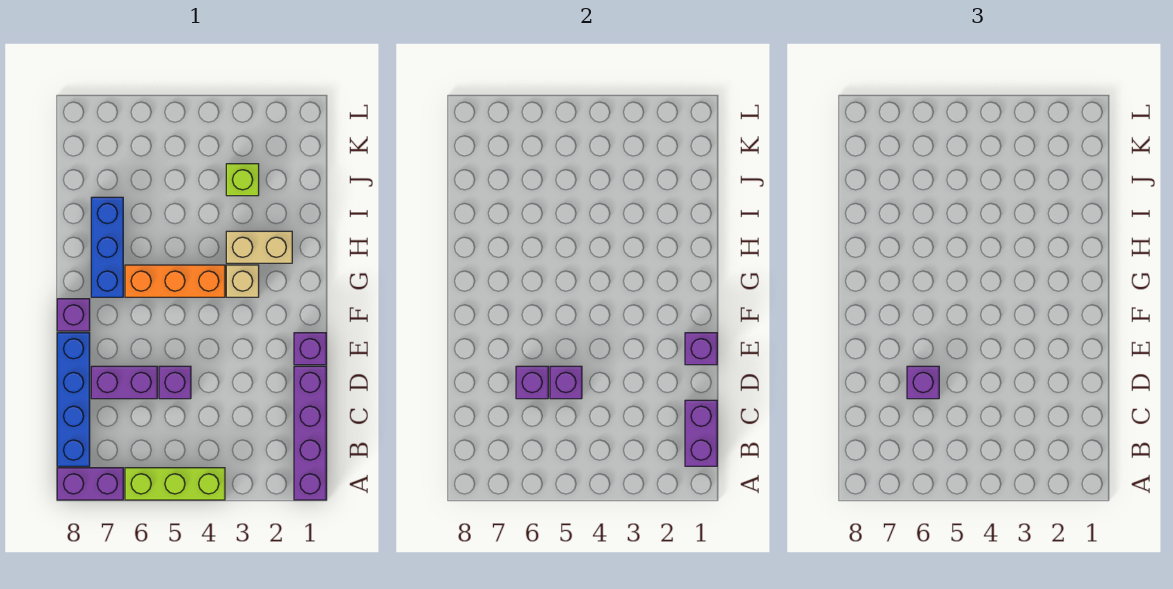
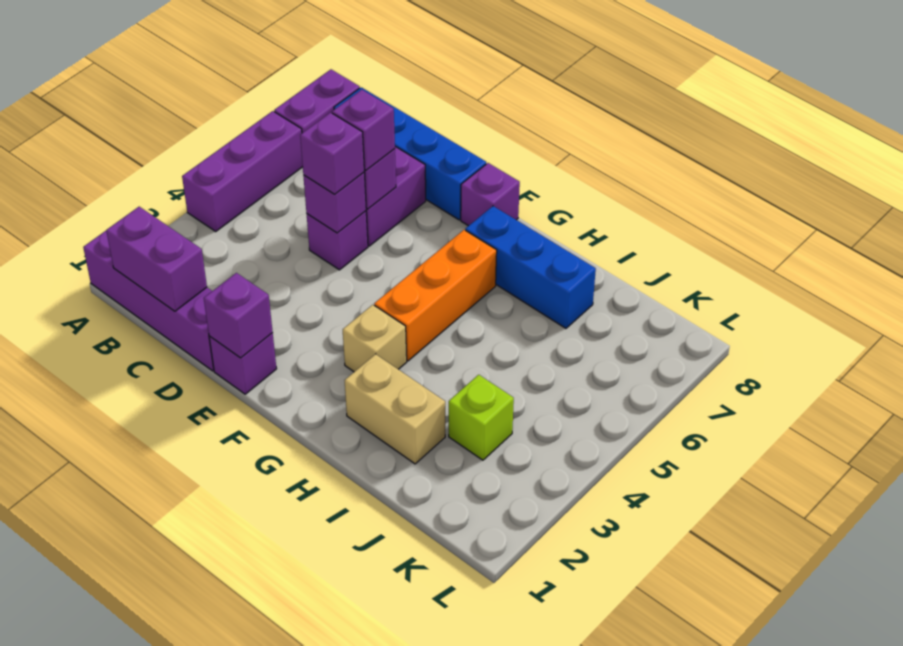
lime 1x3 brick [125,468,225,500] -> purple 1x3 brick [182,111,303,231]
none -> purple 1x1 brick [300,113,364,194]
tan 1x2 brick [226,231,292,263] -> tan 1x2 brick turned to [345,354,445,464]

